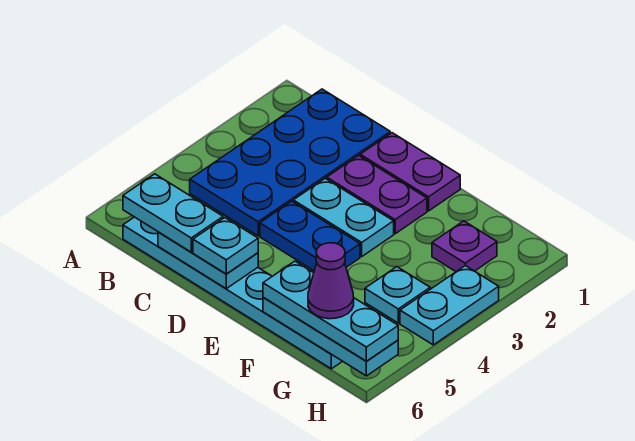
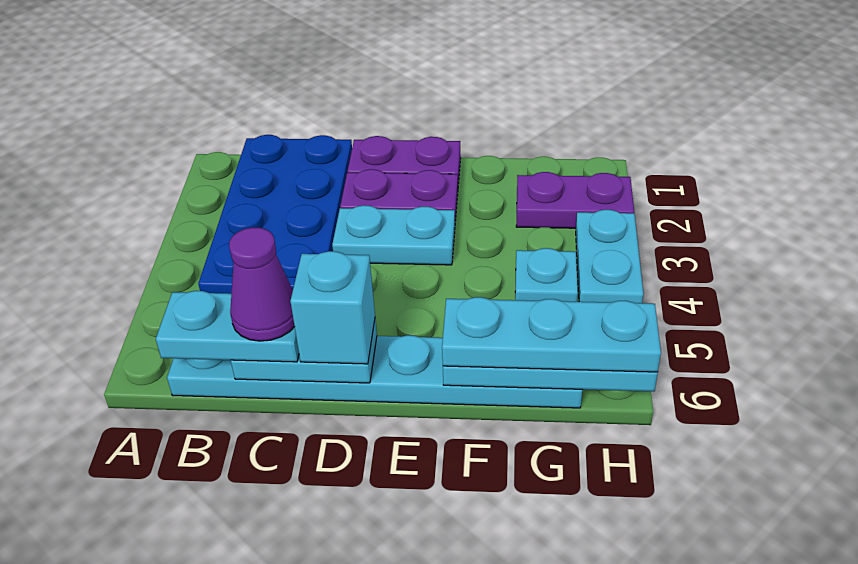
blue 1x2 plate [260,201,360,270] -> none
cyan 1x1 plate [193,218,258,274] -> cyan 1x1 brick [290,251,375,364]
purple 1x1 plate [432,221,497,272] -> purple 1x2 plate [516,172,634,228]
purple 1x1 cone [308,243,354,319] -> purple 1x1 cone moved to [229,227,295,341]

